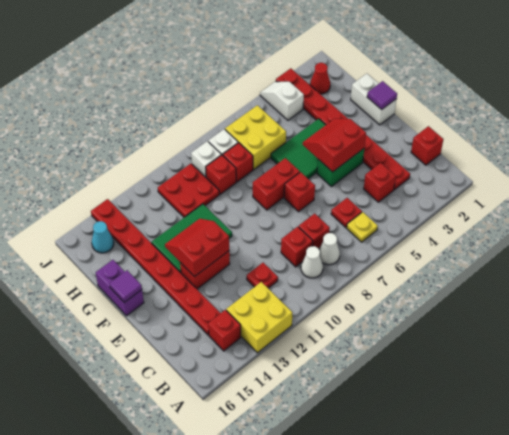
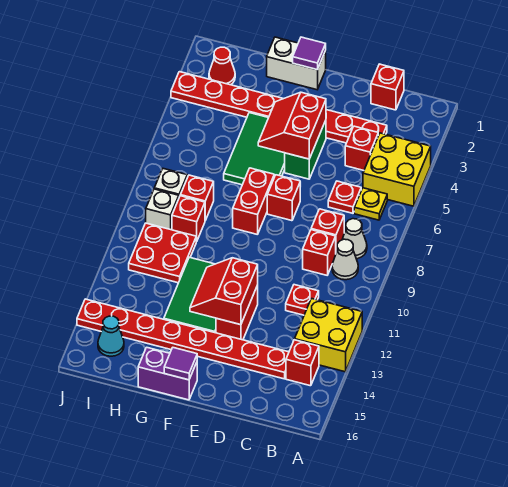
yellow 2x2 brick [225,105,286,170] -> yellow 2x2 brick moved to [363,133,431,206]
white 1x2 slope [260,82,304,120] -> none

